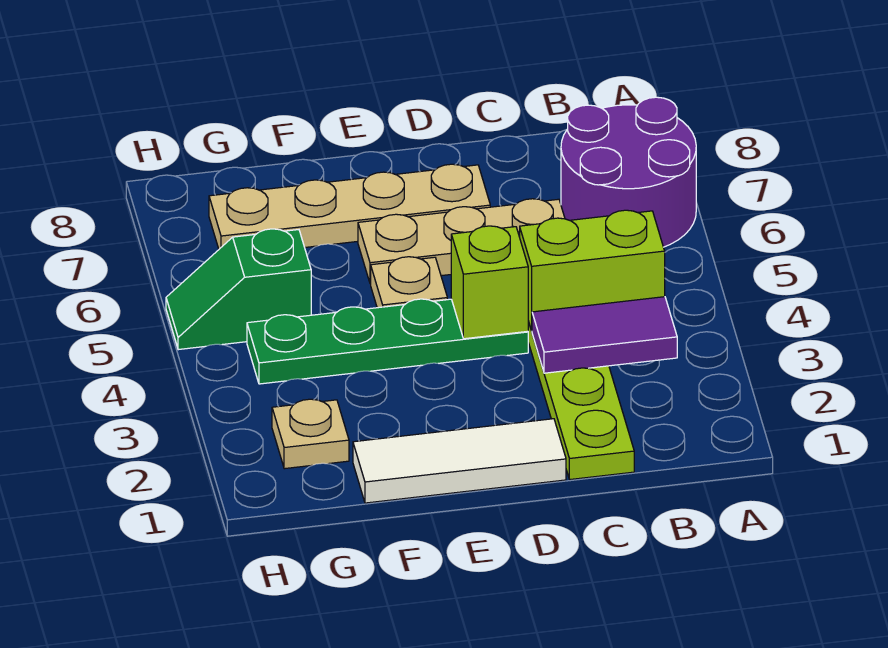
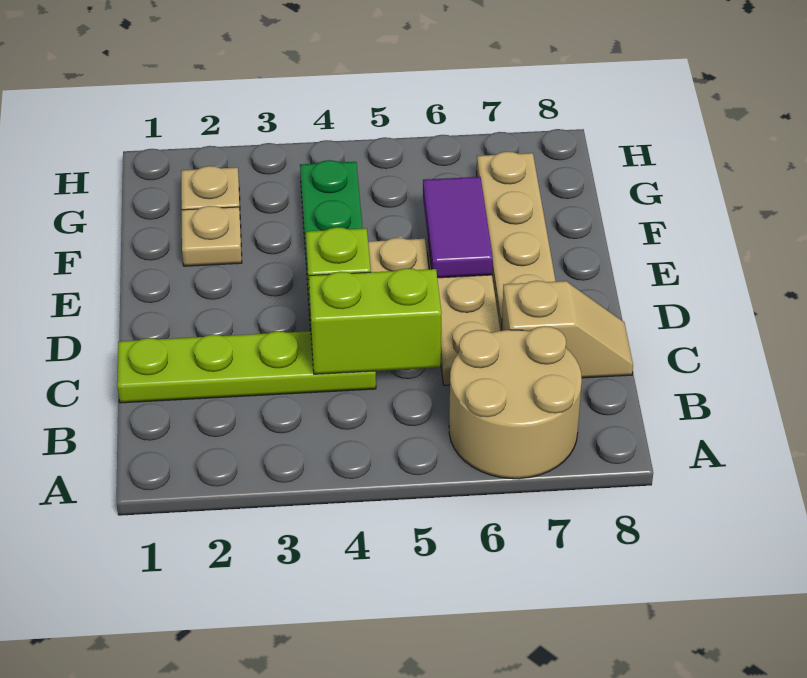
purple 2x2 round brick [561,97,696,247] -> tan 2x2 round brick [449,326,582,479]
purple 1x2 tile [532,297,677,373] -> purple 1x2 tile moved to [423,177,493,278]
lime 1x2 brick [520,210,665,331] -> lime 1x2 brick turned to [309,268,442,374]
none -> tan 1x2 slope [501,281,633,378]
white 1x3 tile [353,419,566,503] -> none
none -> tan 1x1 plate [182,206,242,266]
green 1x2 slope [166,229,311,350] -> none

